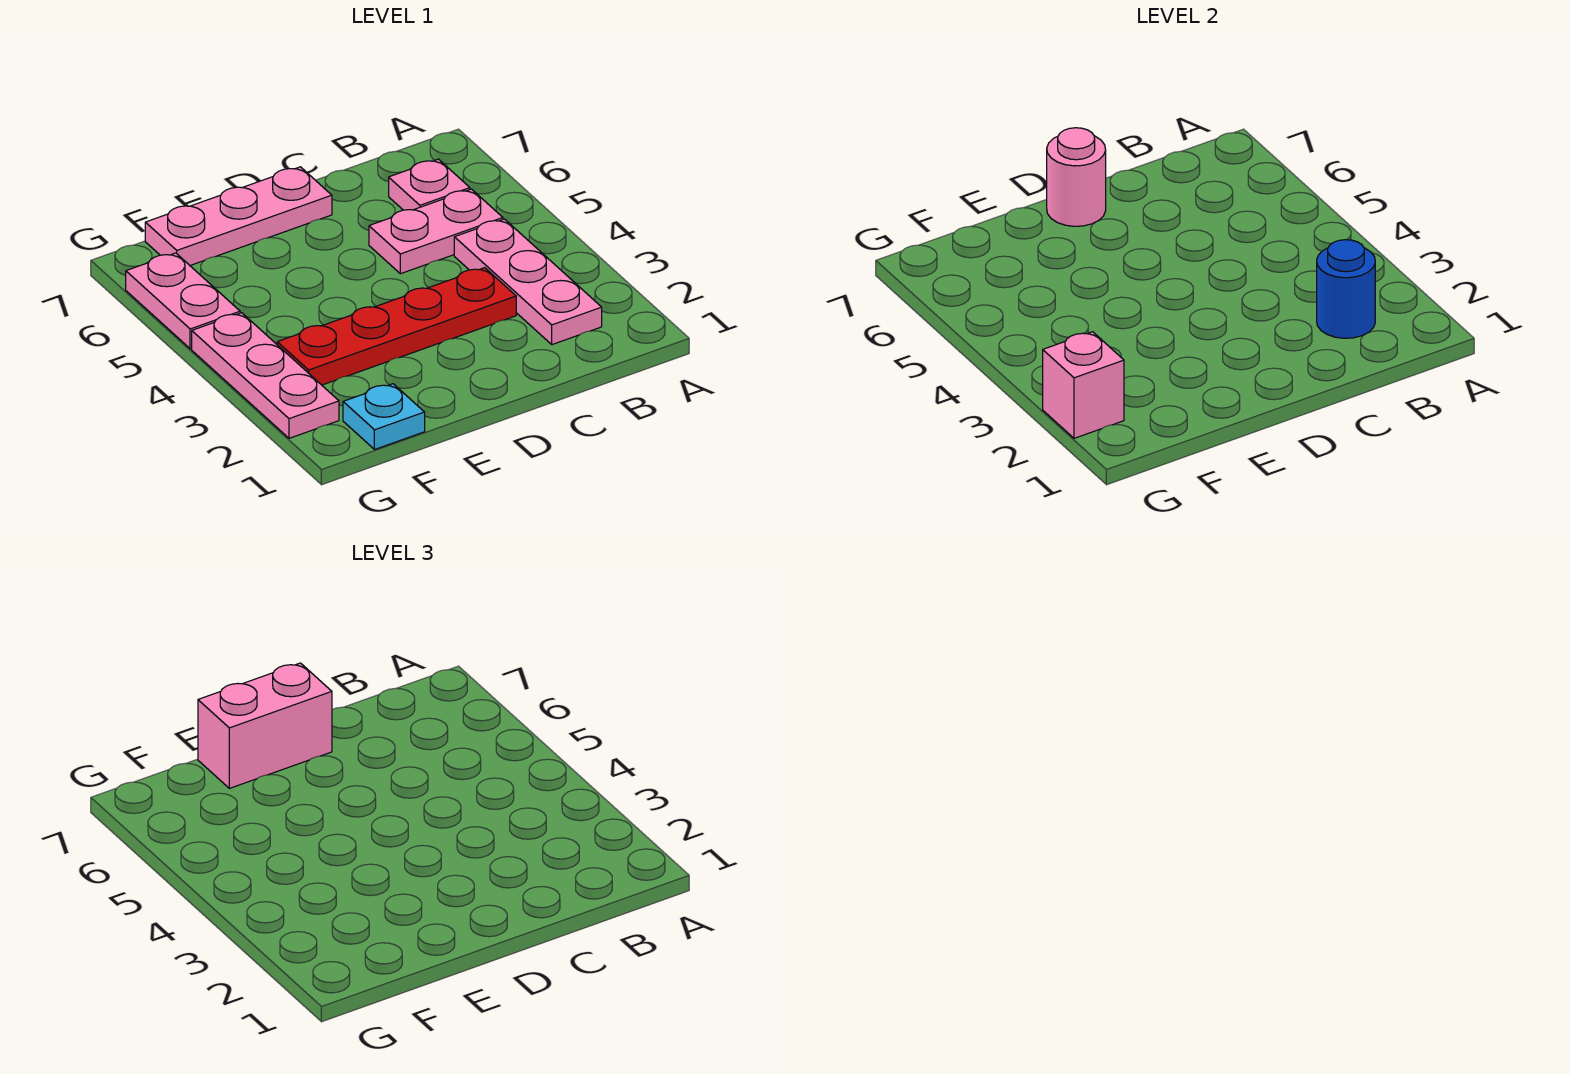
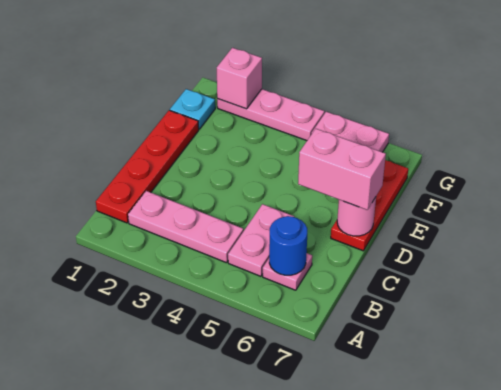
blue 1x1 round brick [1317,240,1375,338] -> blue 1x1 round brick moved to [269,216,307,275]
red 1x4 plate [277,268,516,385] -> red 1x4 plate moved to [96,110,199,223]
pink 1x3 plate [145,167,332,265] -> red 1x3 plate [331,160,408,251]
pink 1x2 brick [198,663,332,788] -> pink 1x2 brick turned to [298,129,386,210]

